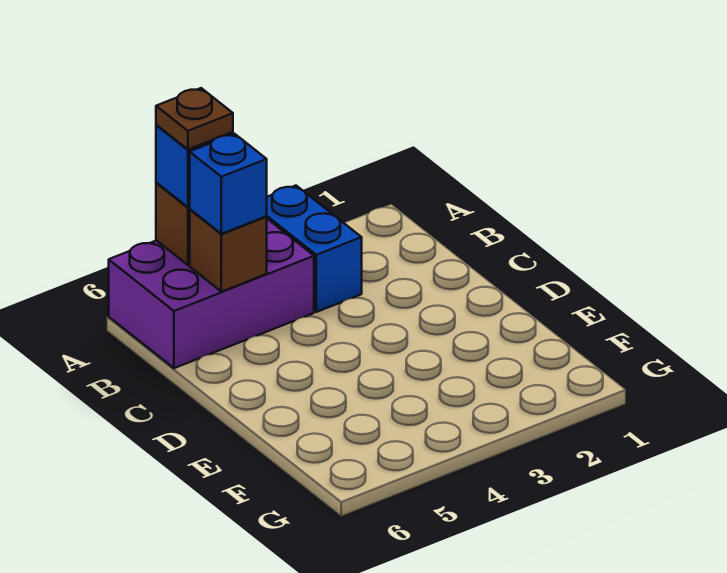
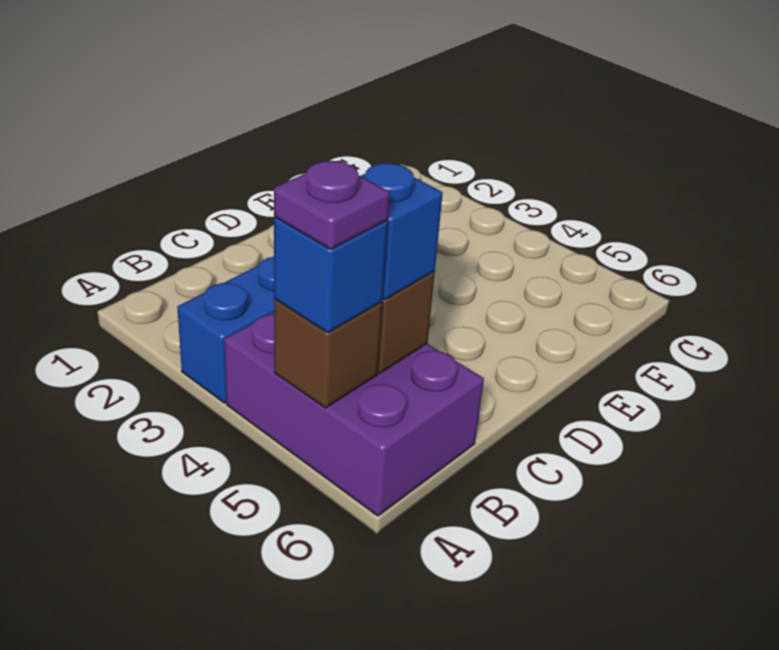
brown 1x1 plate [156,88,233,149] -> purple 1x1 plate [274,161,390,249]

